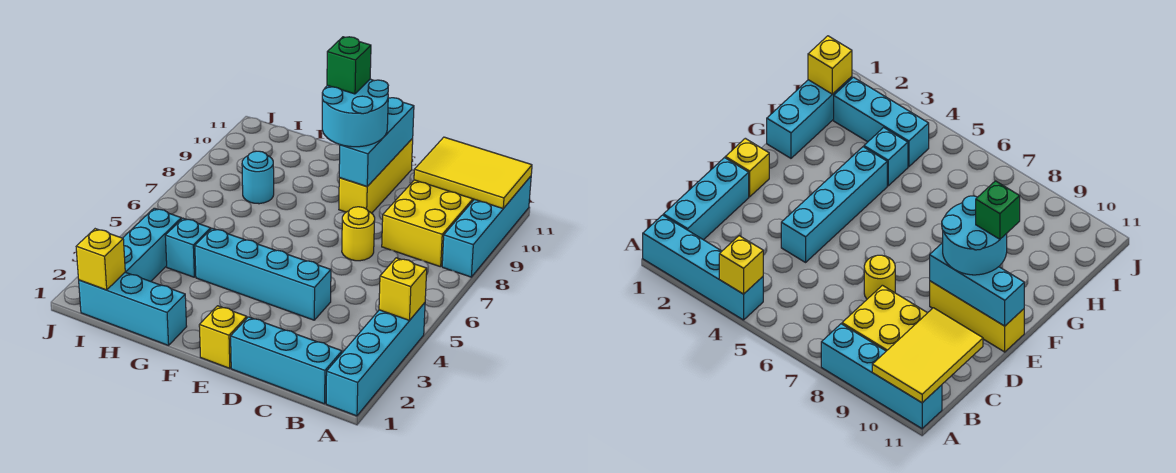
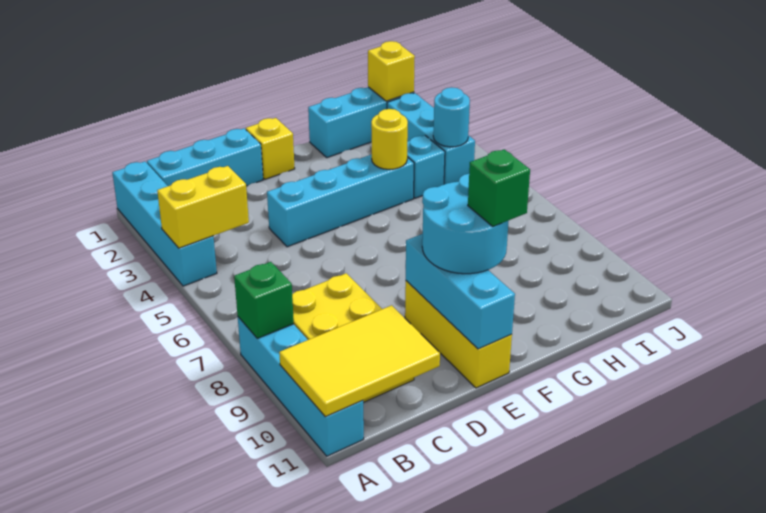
yellow 1x1 brick [379,258,427,320] -> yellow 1x2 brick [157,166,249,248]
none -> green 1x1 brick [234,262,294,338]
yellow 1x1 round brick [342,207,375,261] -> yellow 1x1 round brick moved to [371,109,408,169]
cyan 1x1 round brick [242,151,274,204] -> cyan 1x1 round brick moved to [433,87,470,147]

